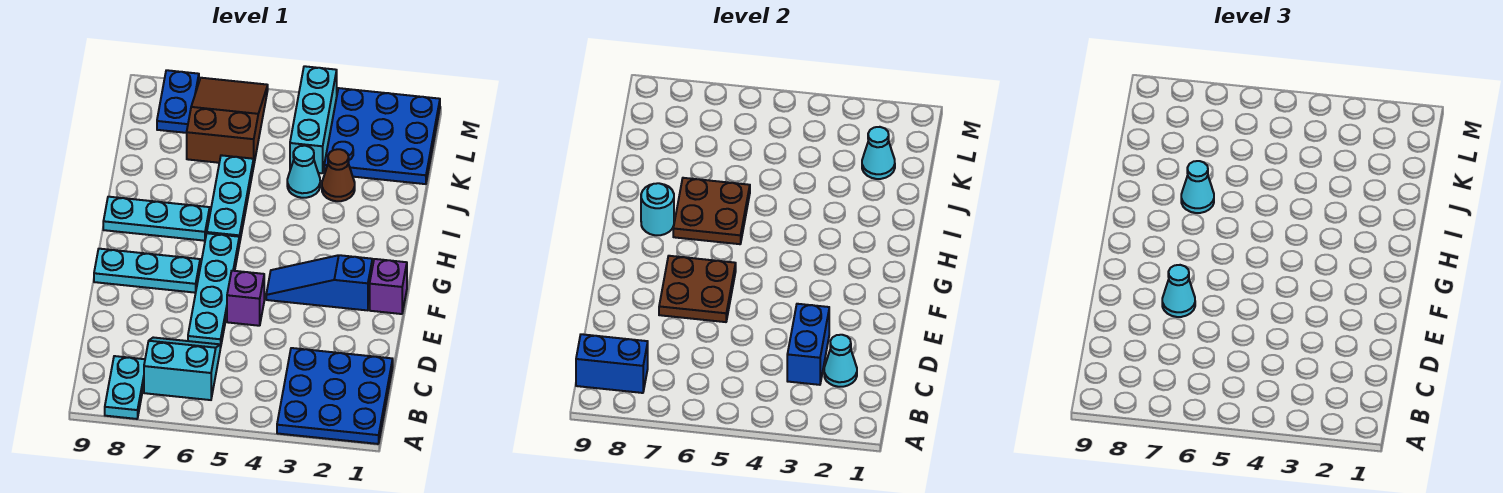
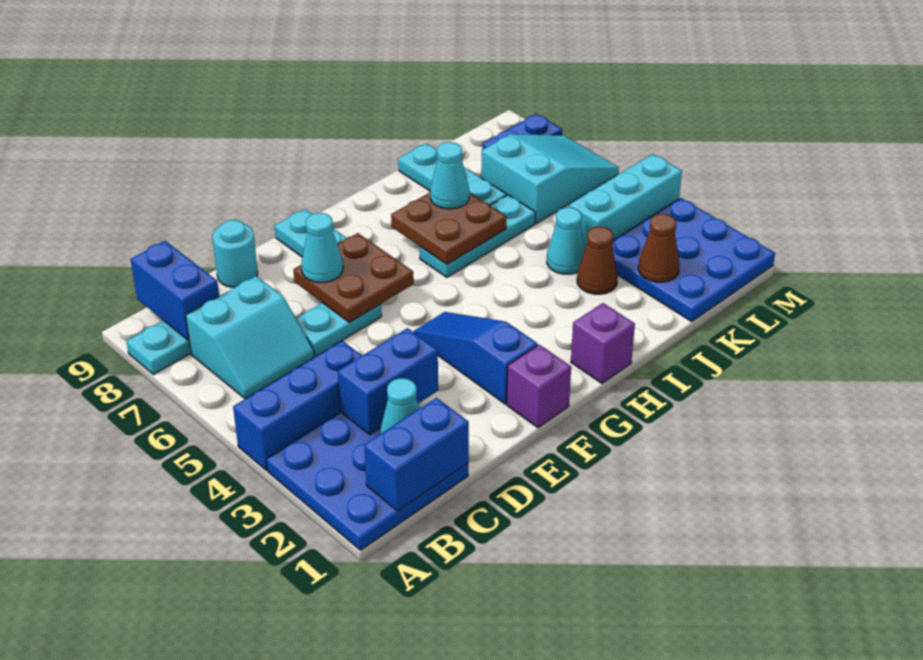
none -> blue 1x3 brick [233,341,362,470]
none -> blue 1x2 brick [364,398,469,511]
cyan 2x2 slope [144,337,220,400] -> cyan 2x2 slope turned to [186,276,314,399]
cyan 1x4 plate [188,233,239,348] -> cyan 1x2 plate [296,303,382,356]
purple 1x1 brick [227,271,264,326] -> purple 1x1 brick moved to [571,303,635,383]
cyan 1x3 plate [103,197,210,241] -> cyan 1x3 plate moved to [398,144,507,205]
cyan 1x1 round brick [641,183,674,235] -> cyan 1x1 round brick moved to [212,220,258,287]
cyan 1x1 cone [862,127,895,179] -> brown 1x1 cone [638,214,680,282]
brown 2x3 slope [187,78,268,163] -> cyan 2x3 slope [481,135,619,224]

